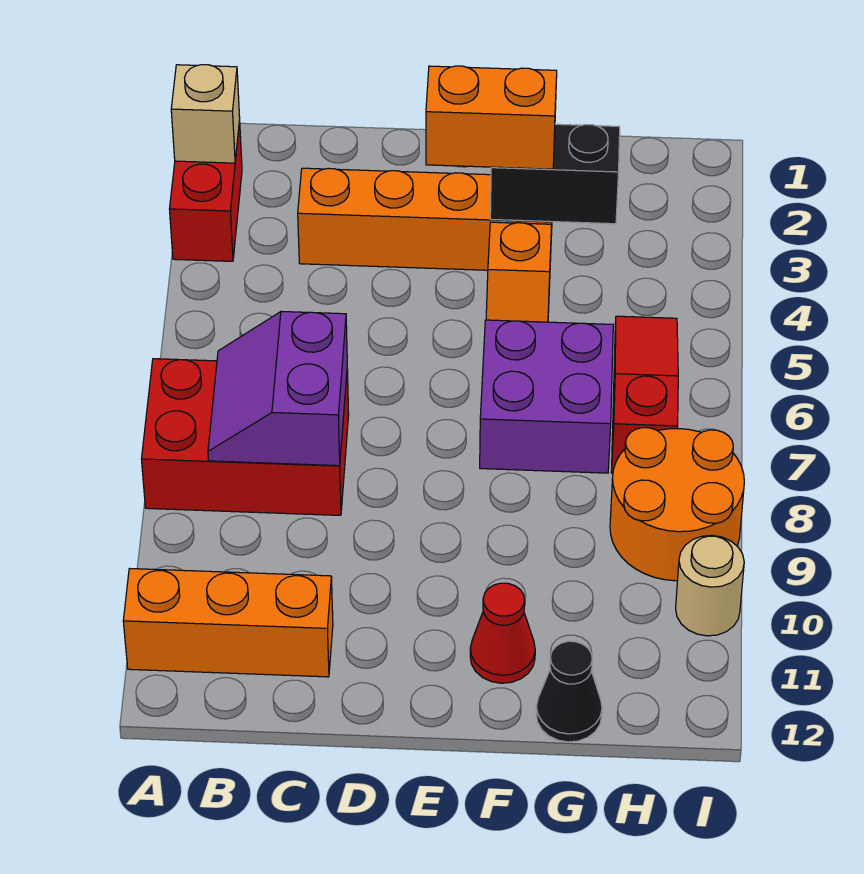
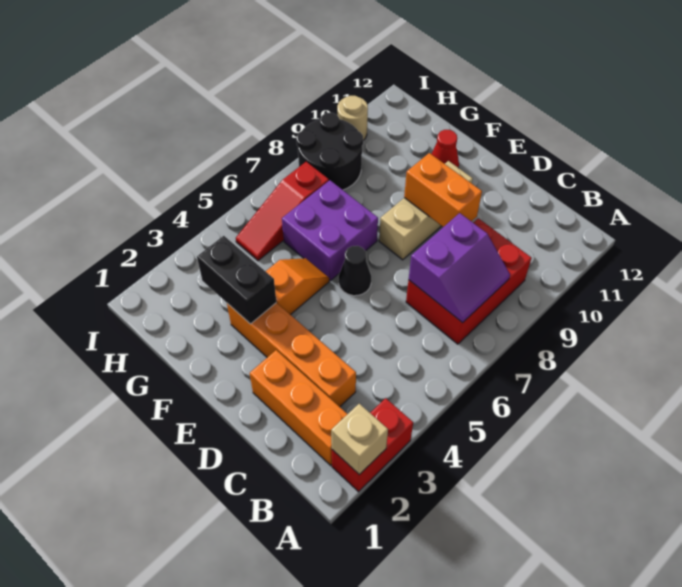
red 2x3 brick [142,359,349,515] -> red 2x3 brick turned to [406,218,532,344]
orange 1x3 brick [123,569,333,677] -> orange 1x3 brick moved to [250,350,347,465]
orange 1x2 brick [426,66,557,169] -> orange 1x2 brick moved to [404,153,482,227]
none -> tan 1x3 brick [379,161,473,260]
black 1x1 cone [536,641,602,742] -> black 1x1 cone moved to [339,246,371,296]
orange 2x2 round brick [610,428,744,581] -> black 2x2 round brick [297,113,363,190]

